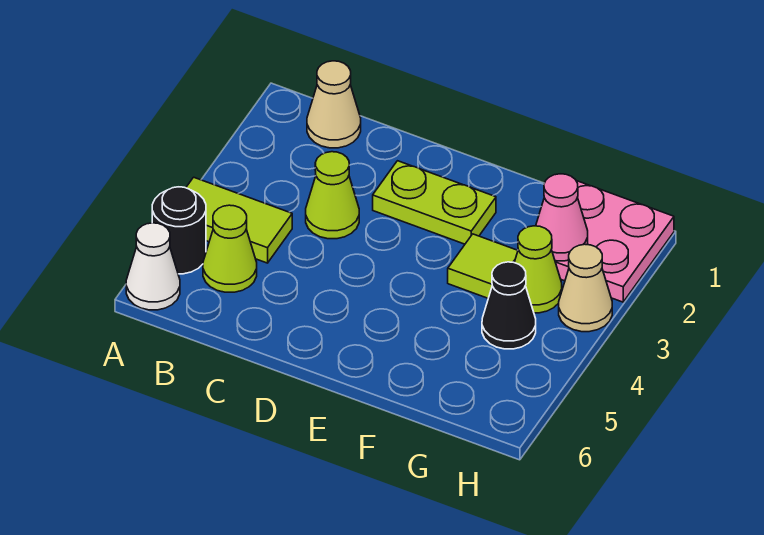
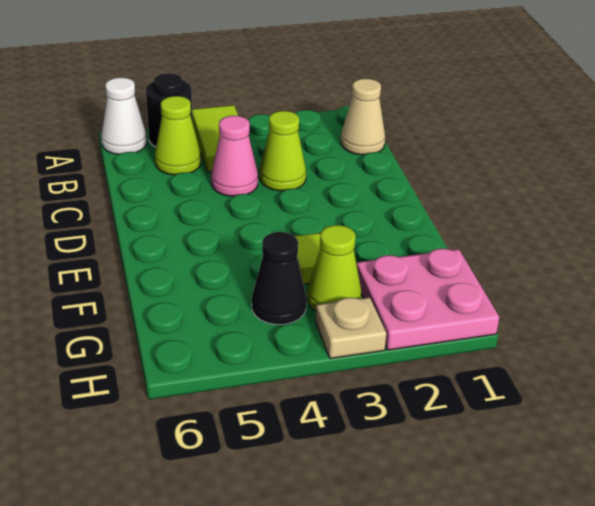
lime 1x2 plate [373,161,496,244] -> none
pink 1x1 cone [536,174,588,261] -> pink 1x1 cone moved to [211,116,258,196]
tan 1x1 cone [559,244,612,332] -> tan 1x1 plate [315,297,386,359]

